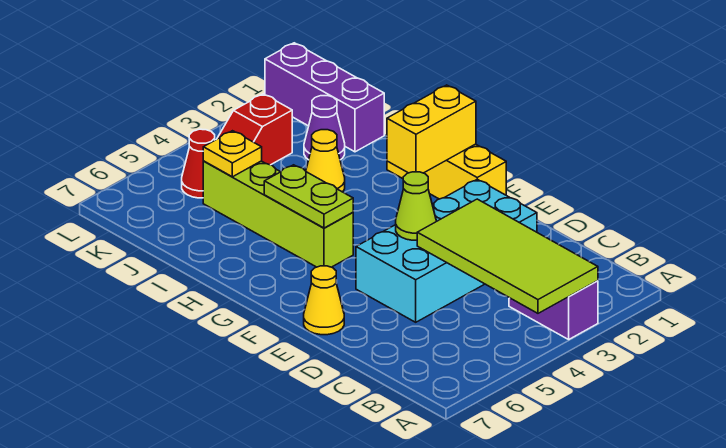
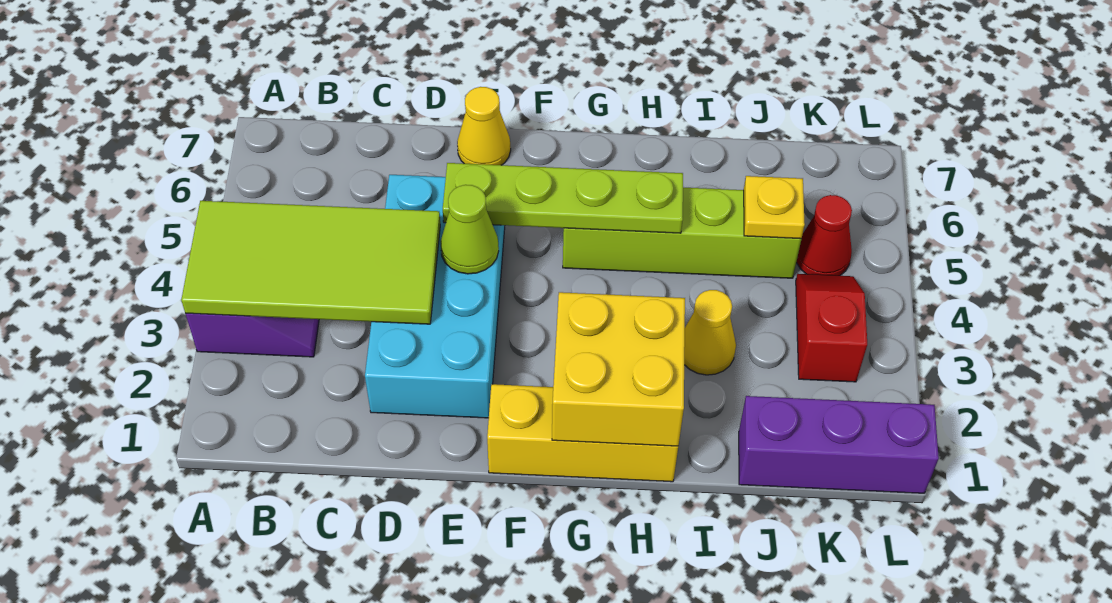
yellow 1x2 brick [387,85,476,173] -> yellow 2x2 brick [552,292,685,446]
lime 1x2 plate [264,165,353,228] -> lime 1x4 plate [443,163,683,233]
purple 1x1 cone [304,96,345,160] -> none

